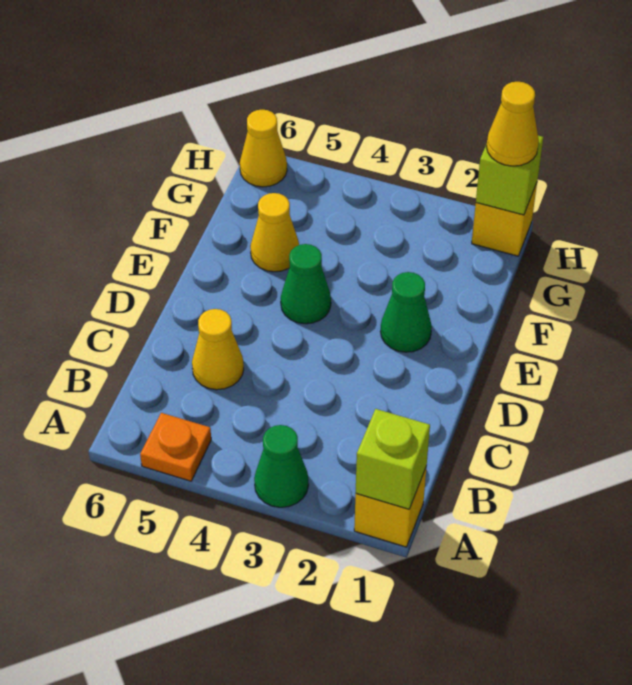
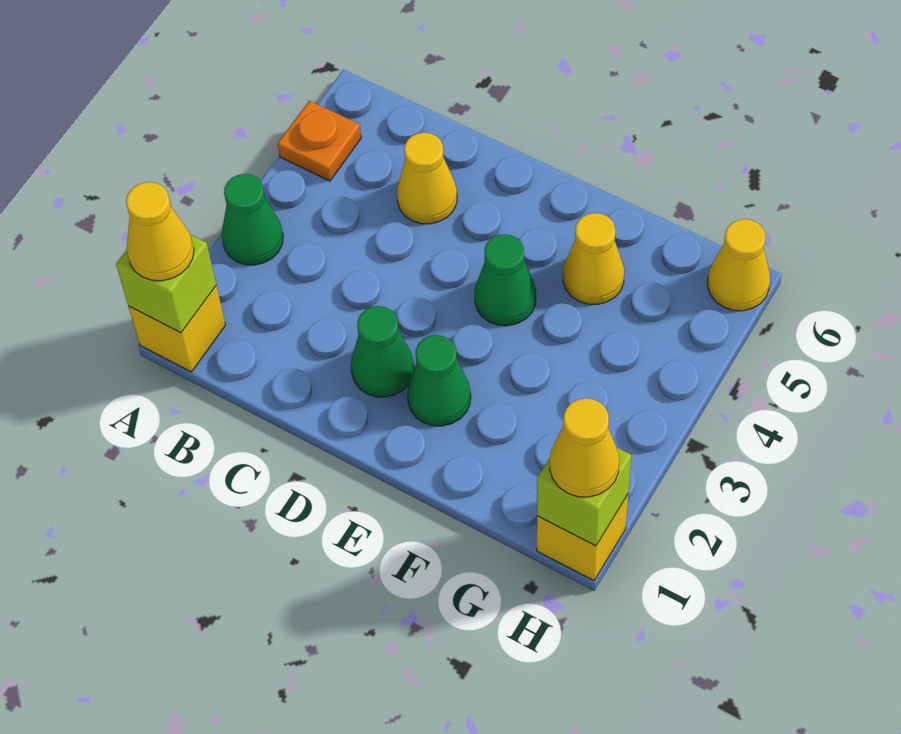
none -> yellow 1x1 cone [126,182,194,281]
none -> green 1x1 cone [351,306,414,397]

